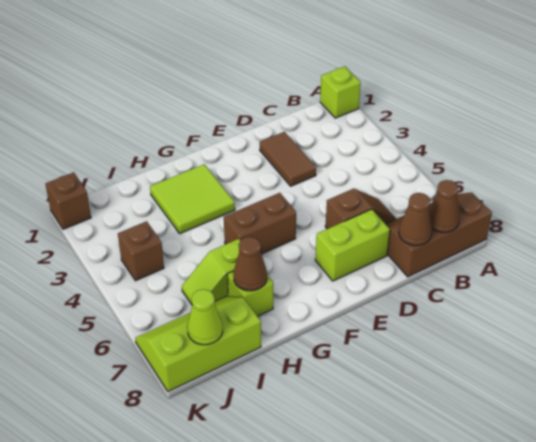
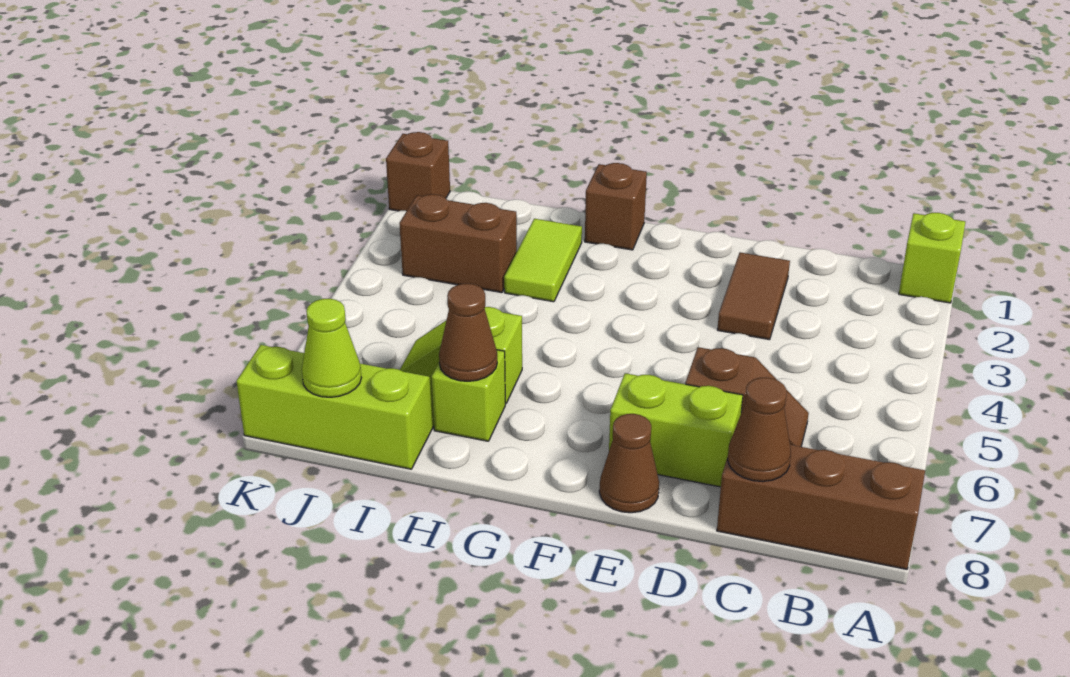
brown 1x1 cone [429,180,460,233] -> brown 1x1 cone moved to [599,414,659,513]
brown 1x2 brick [224,193,296,254] -> brown 1x2 brick moved to [399,194,517,293]
lime 2x2 tile [150,164,235,234] -> lime 1x2 tile [504,219,582,302]
brown 1x1 brick [118,221,164,281] -> brown 1x1 brick moved to [585,163,647,250]

